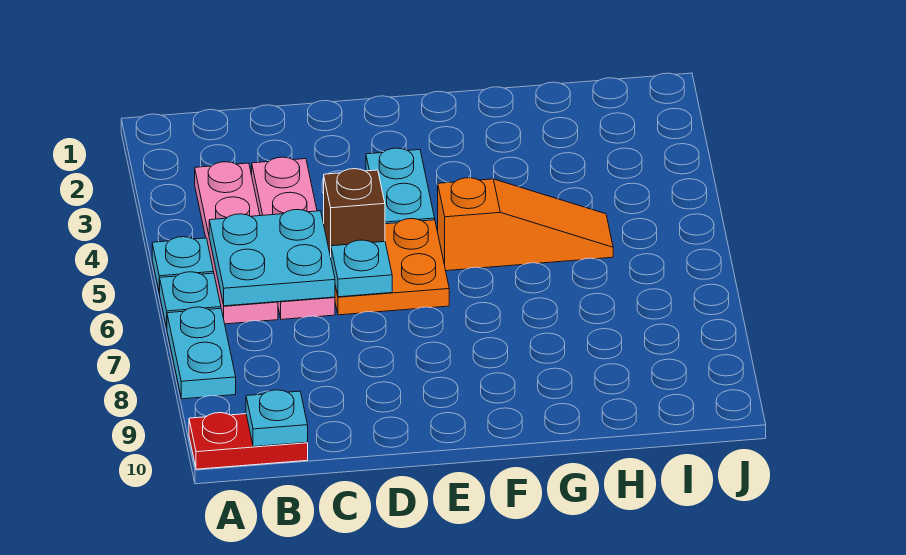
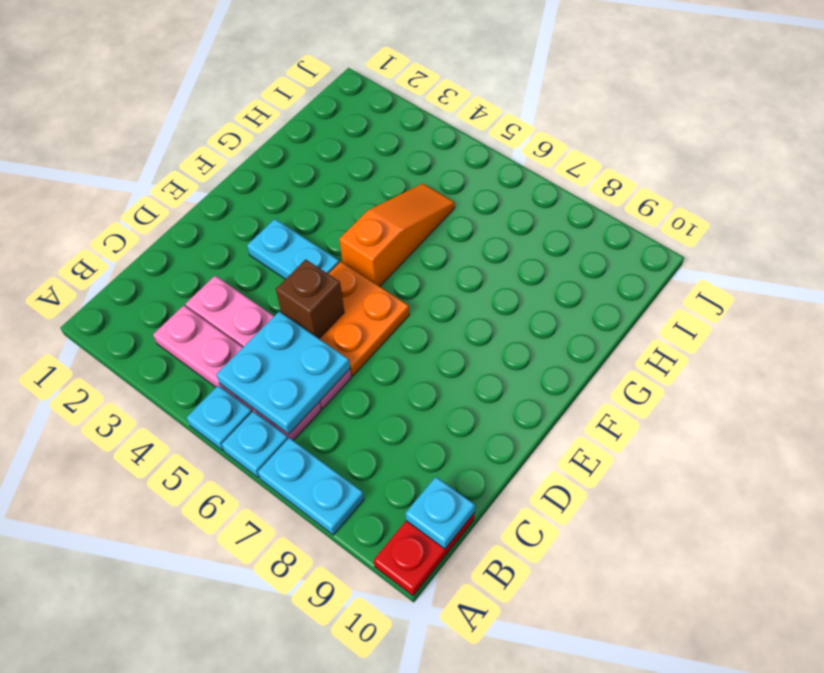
cyan 1x1 plate [331,240,392,297] -> none

